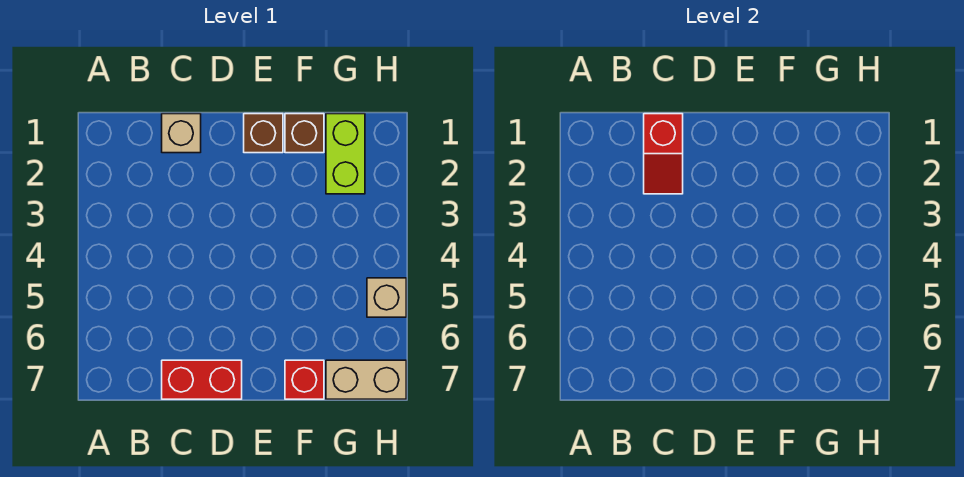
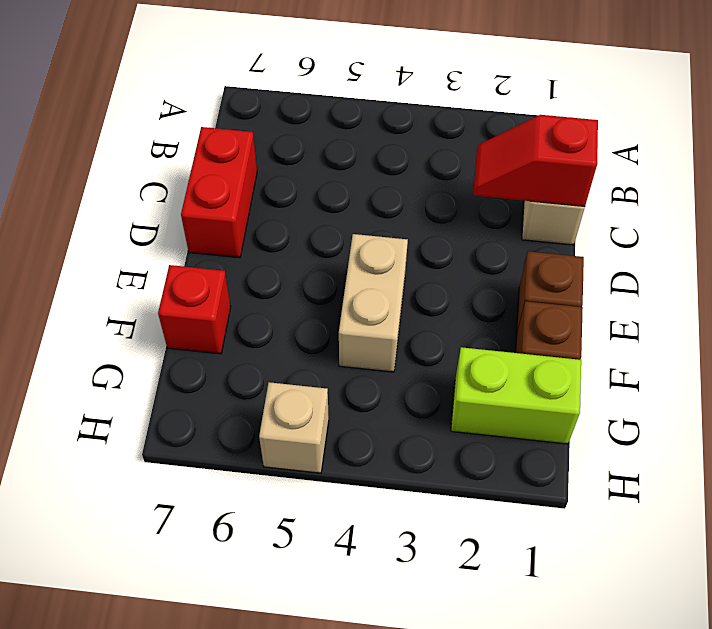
tan 1x2 brick [326,360,406,399] -> tan 1x2 brick moved to [339,234,408,372]

